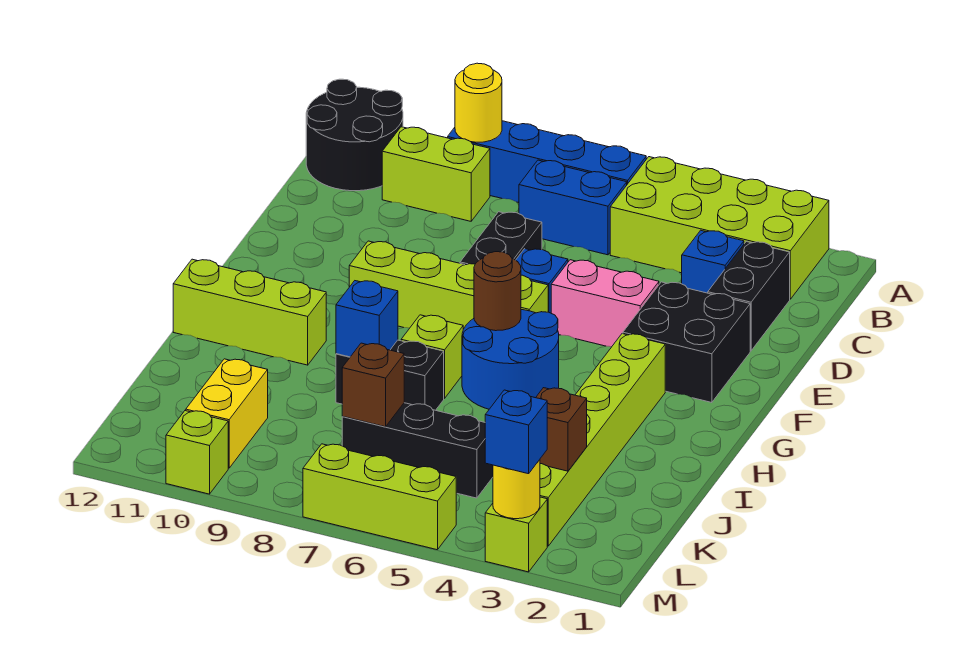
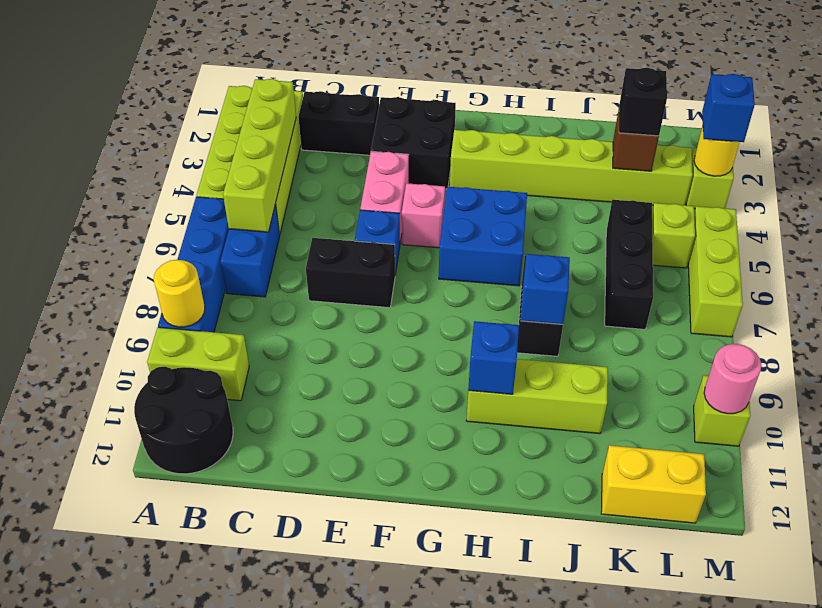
lime 1x2 brick [382,127,490,221] -> lime 1x2 brick turned to [147,327,249,401]
blue 1x1 brick [682,230,744,293] -> blue 1x1 brick moved to [468,321,519,394]
none -> pink 1x1 brick [402,183,445,248]
lime 1x4 brick [349,241,548,329] -> lime 1x4 brick moved to [223,79,296,232]
blue 2x2 round brick [462,310,559,409] -> blue 2x2 brick [439,187,527,286]
brown 1x1 round brick [474,252,521,331] -> none
lime 1x1 brick [401,315,463,399] -> lime 1x1 brick moved to [652,203,695,268]
lime 1x3 brick [173,259,326,365] -> lime 1x3 brick turned to [466,359,608,434]
none -> black 1x1 brick [619,68,667,136]
brown 1x1 brick [342,343,404,427] -> none
yellow 1x2 brick [186,359,268,468] -> yellow 1x2 brick moved to [601,445,706,523]
none -> pink 1x1 round brick [704,344,761,414]

